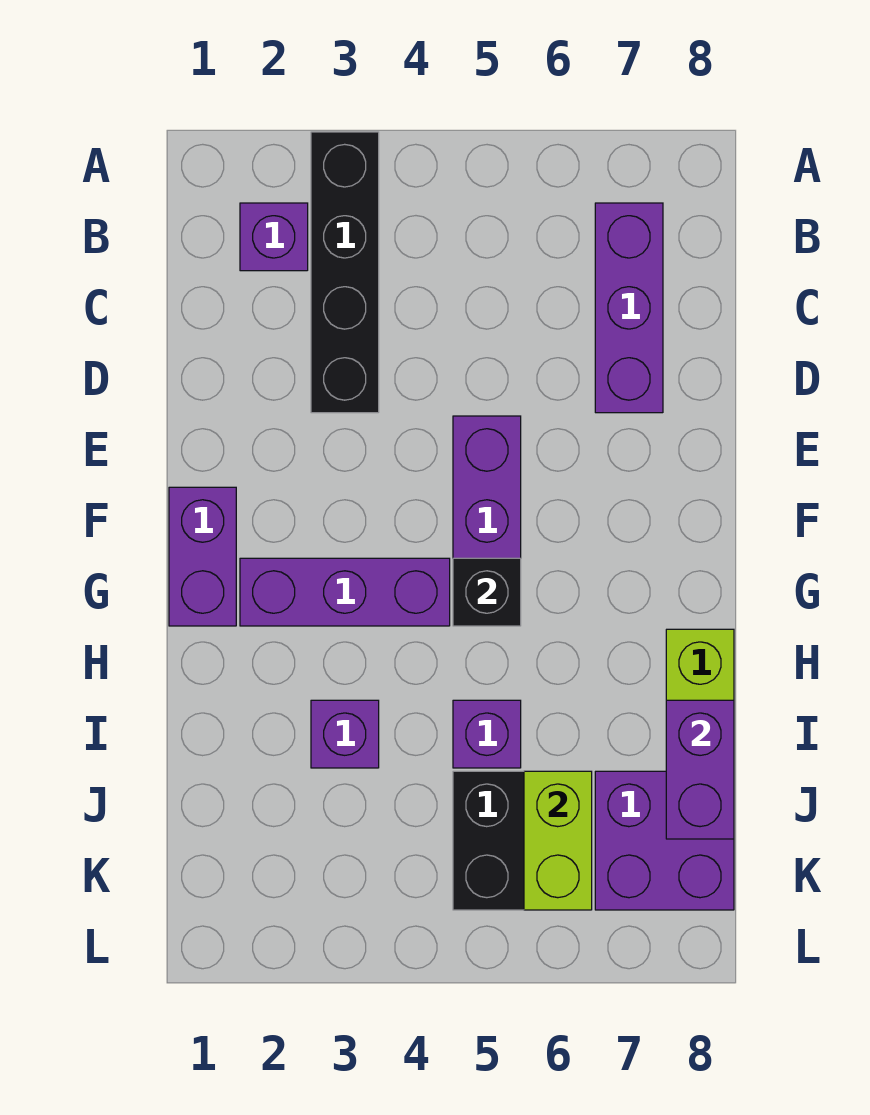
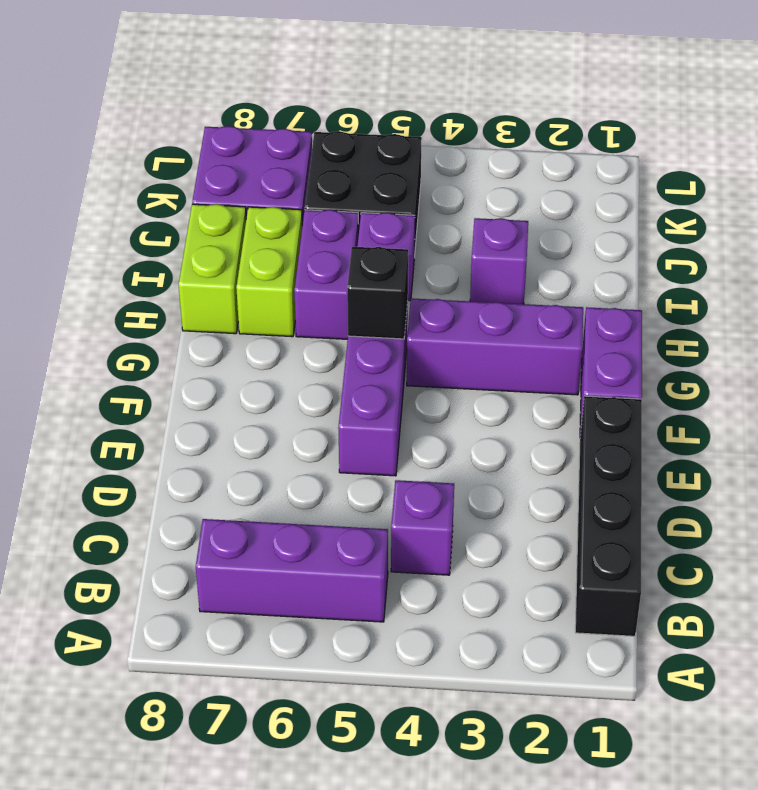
black 1x4 brick [311,132,379,413] -> black 1x4 brick moved to [575,396,642,636]
purple 1x1 brick [240,203,308,271] -> purple 1x1 brick moved to [391,480,454,575]
purple 1x3 brick [595,203,663,413] -> purple 1x3 brick turned to [196,519,388,622]
purple 1x2 brick [666,700,734,839] -> purple 1x2 brick moved to [294,210,358,339]
lime 1x2 brick [524,771,592,910] -> lime 1x2 brick moved to [236,207,302,337]

